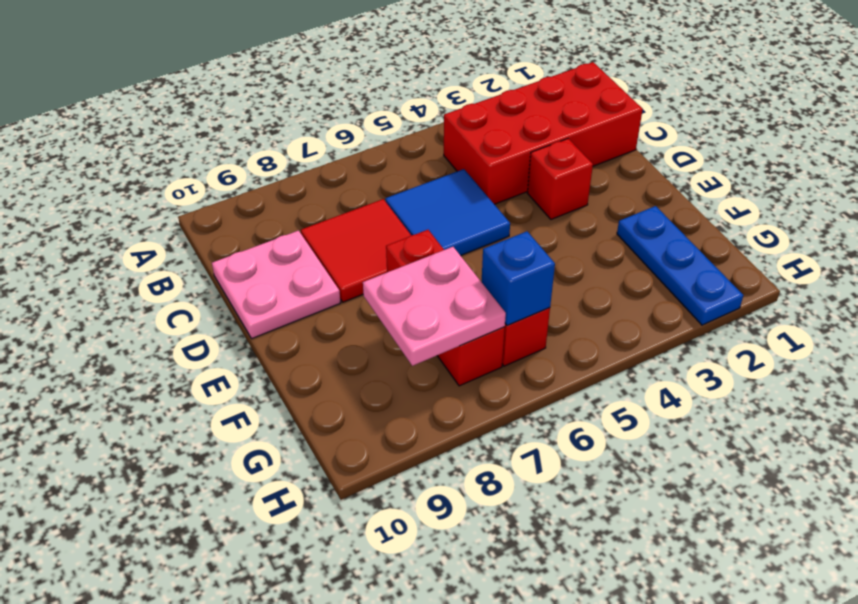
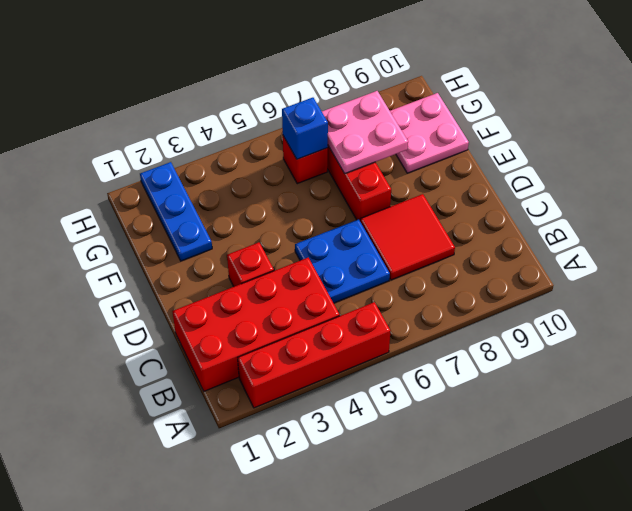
none -> red 1x4 brick [238,302,390,408]
blue 2x2 tile [385,169,510,256] -> blue 2x2 plate [295,219,390,303]
pink 2x2 plate [212,231,340,339] -> pink 2x2 plate moved to [390,93,469,173]

